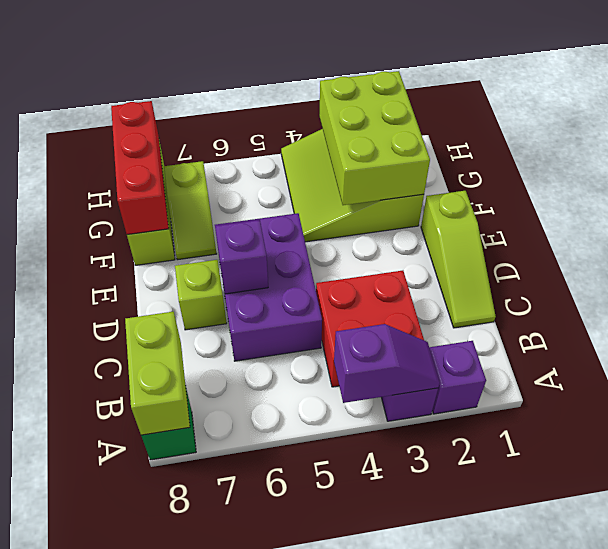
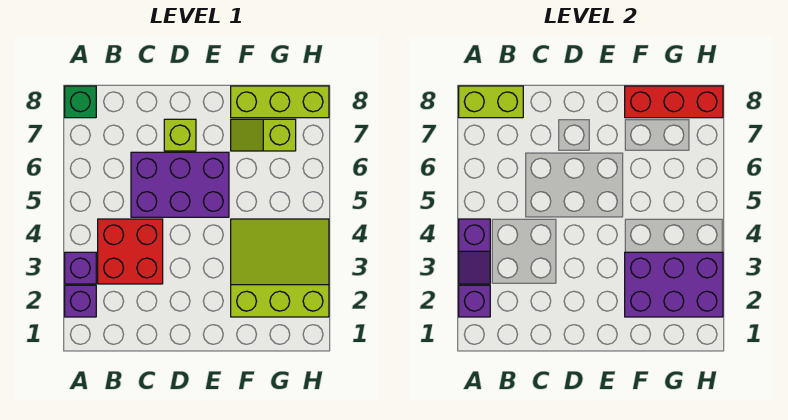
lime 1x3 slope [421,191,496,328] -> none
purple 1x1 brick [215,220,268,294] -> purple 1x1 brick moved to [459,285,490,317]
lime 2x3 brick [319,71,430,205] -> purple 2x3 brick [625,252,723,317]

